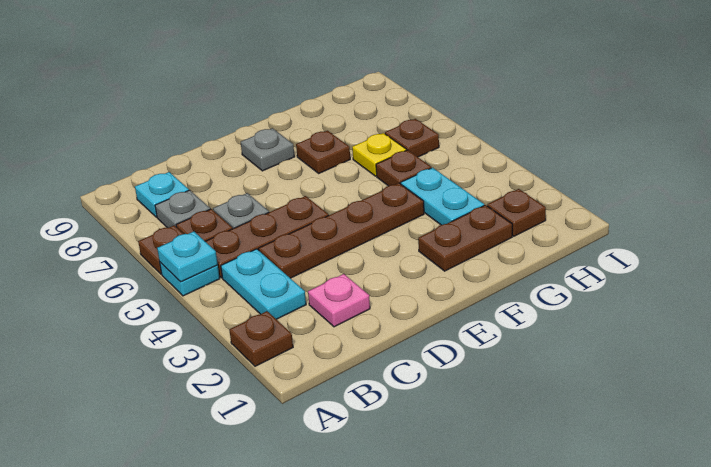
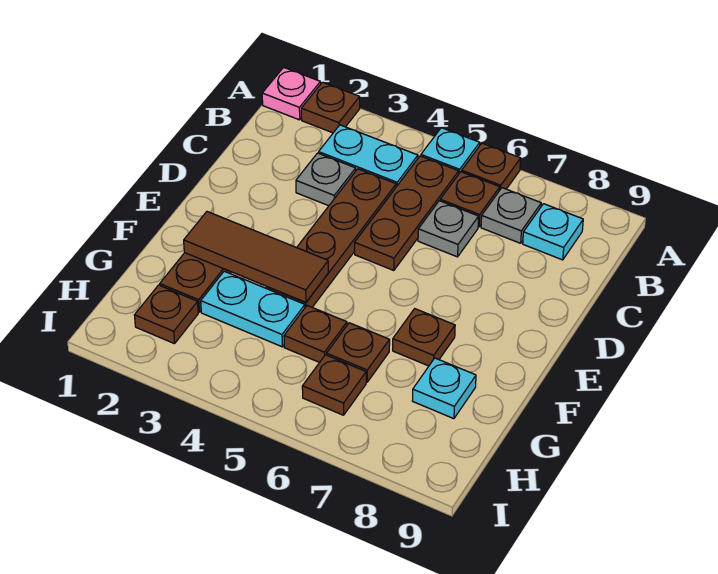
cyan 1x1 plate [157,231,218,282] -> cyan 1x1 plate moved to [412,358,476,419]
pink 1x1 plate [308,274,370,327] -> pink 1x1 plate moved to [262,67,321,120]
grey 1x1 plate [241,128,295,171] -> grey 1x1 plate moved to [296,153,356,206]
none -> brown 1x3 tile [184,212,328,303]
yellow 1x1 plate [352,133,406,176] -> brown 1x1 plate [327,323,390,382]

